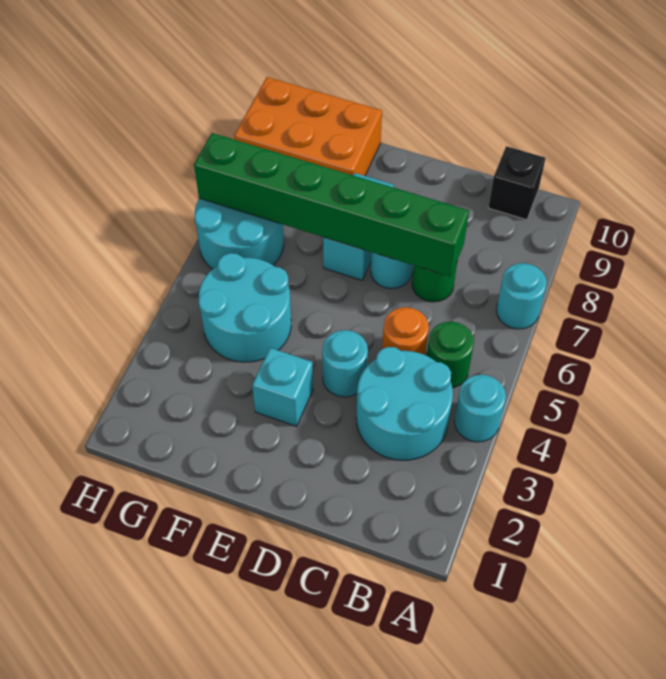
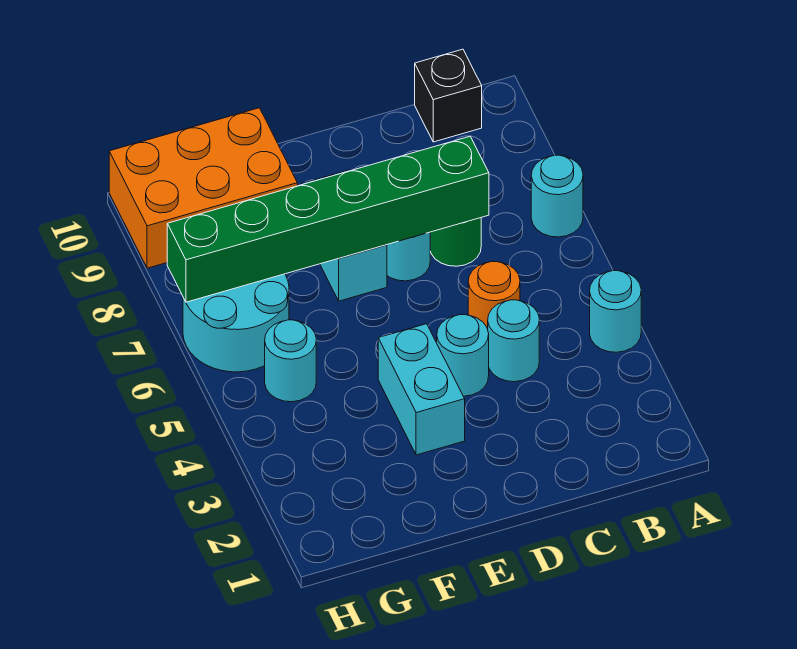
cyan 2x2 round brick [356,347,453,460] -> cyan 1x1 round brick [488,300,539,382]
green 1x1 round brick [427,322,474,388] -> none
cyan 1x1 brick [252,348,313,426] -> cyan 1x2 brick [378,324,465,455]
cyan 2x2 round brick [198,253,291,362] -> cyan 1x1 round brick [265,320,316,402]

